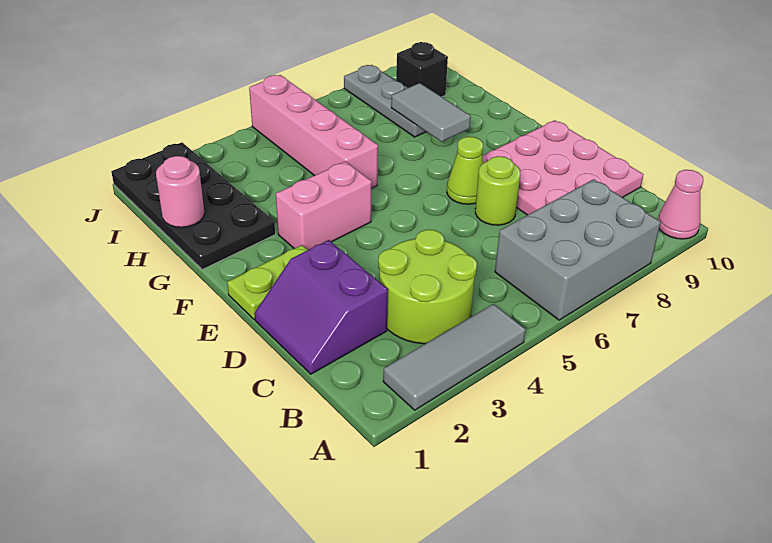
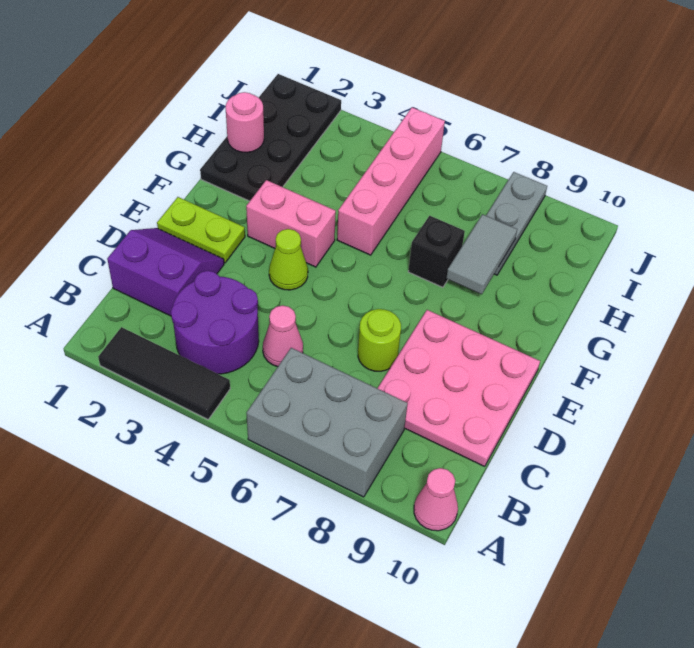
grey 1x3 tile [383,304,526,410] -> black 1x3 tile [98,327,230,419]
lime 2x2 round brick [378,230,477,344] -> purple 2x2 round brick [171,271,259,374]
purple 2x2 slope [254,240,388,374] -> purple 2x2 slope turned to [107,228,224,316]
none -> pink 1x1 cone [263,305,303,367]
lime 1x1 cone [447,137,483,204] -> lime 1x1 cone moved to [269,229,308,290]
black 1x1 brick [396,42,448,97] -> black 1x1 brick moved to [408,216,465,287]

